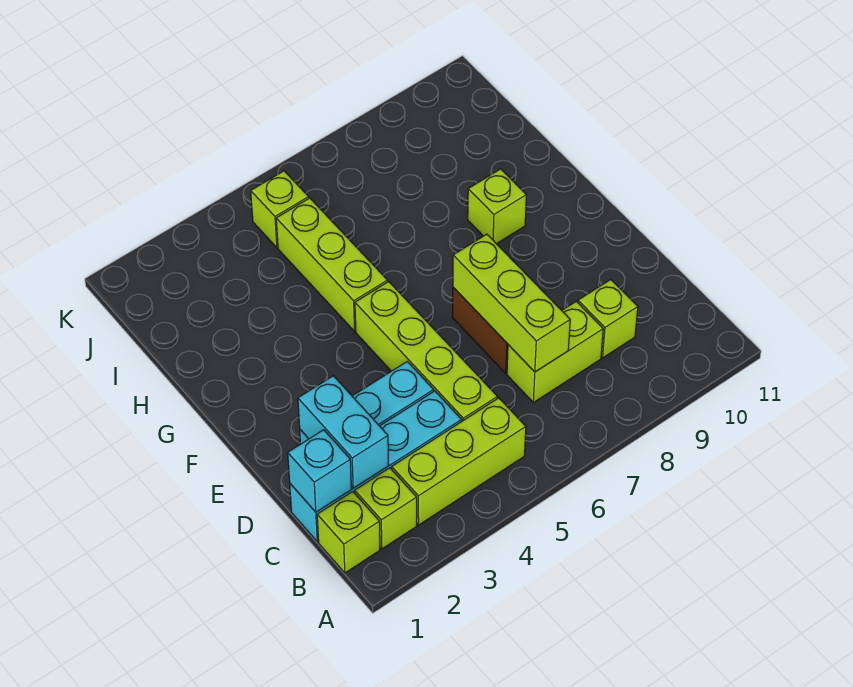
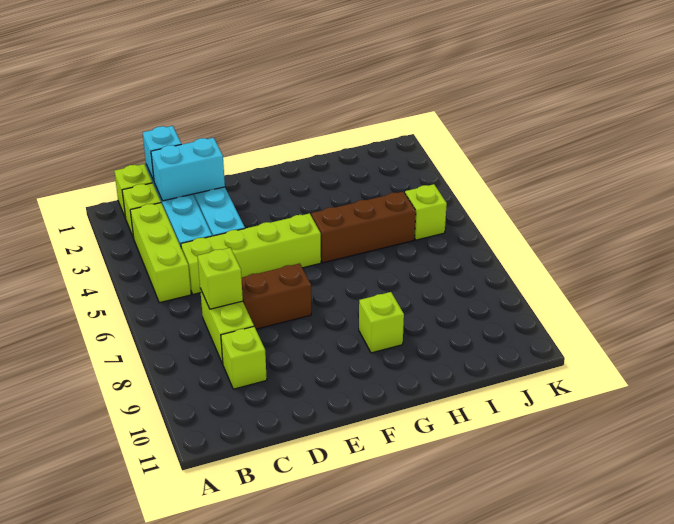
lime 1x3 brick [453,234,570,372] -> lime 1x1 brick [197,248,243,309]
lime 1x3 brick [276,198,388,331] -> brown 1x3 brick [311,191,416,263]

